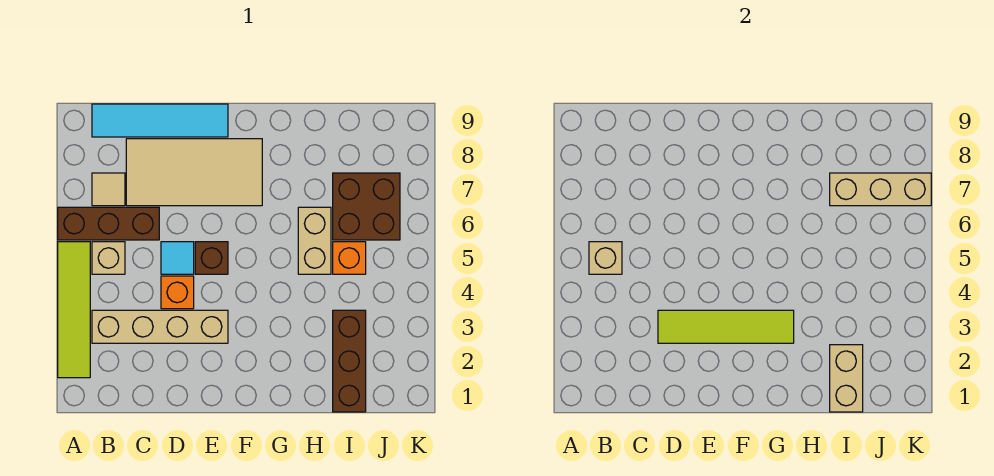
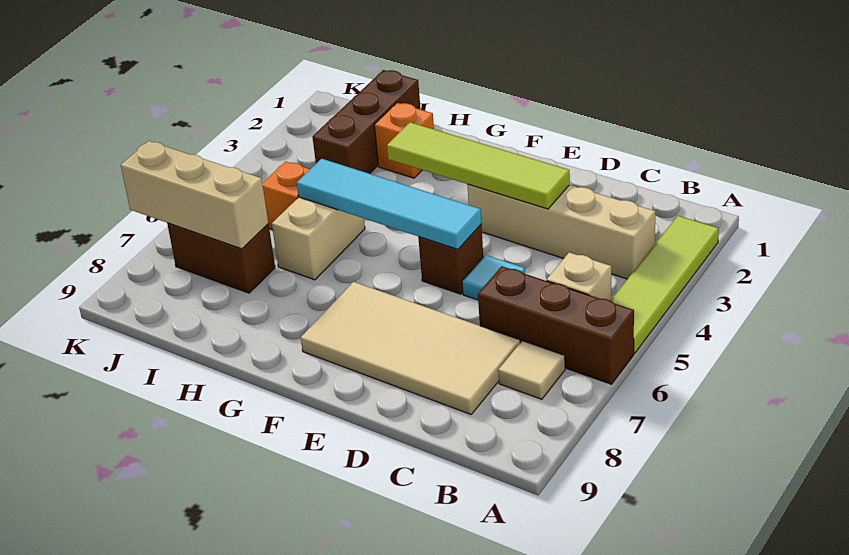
tan 1x1 brick [589,242,622,274] -> none
cyan 1x4 tile [92,104,228,137] -> cyan 1x4 tile moved to [297,159,481,249]
orange 1x1 brick [161,276,194,309] -> orange 1x1 brick moved to [374,103,434,178]
tan 1x2 brick [830,345,863,412] -> none
brown 2x2 brick [333,173,400,240] -> brown 1x2 brick [167,223,275,293]

